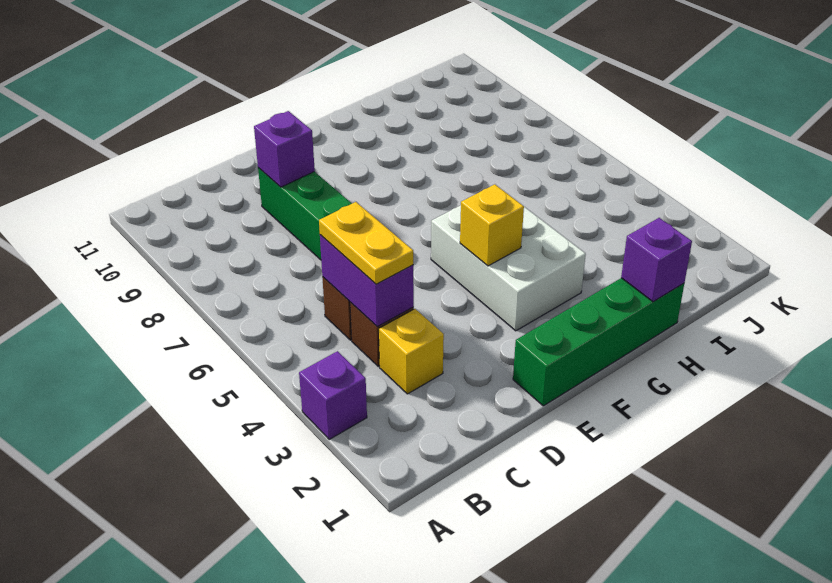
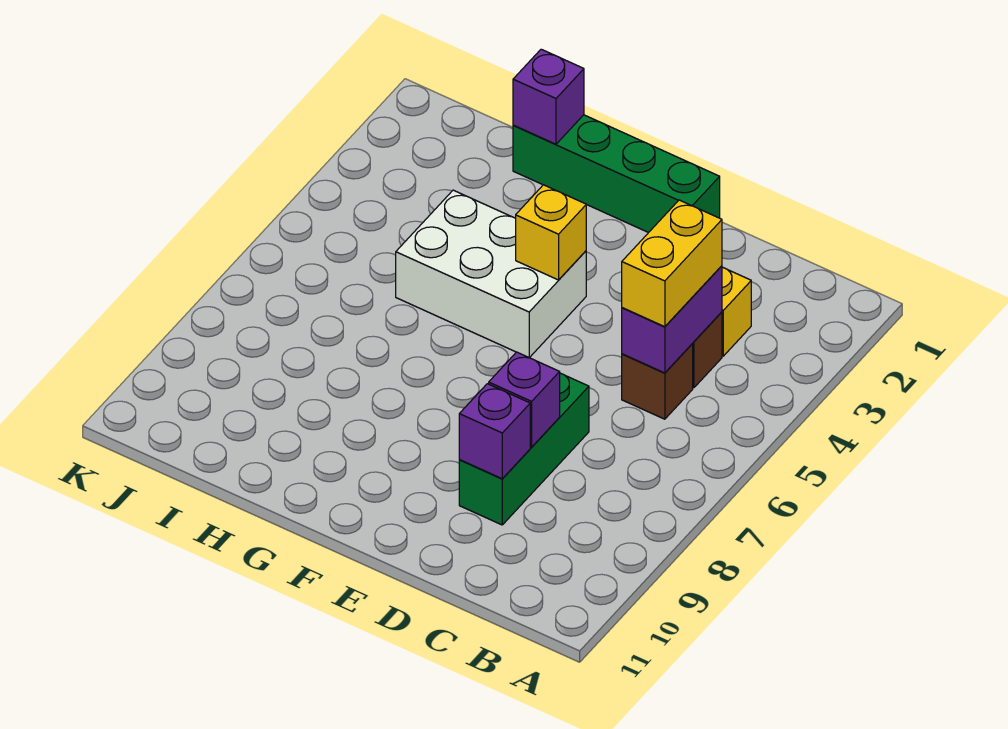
purple 1x1 brick [299,351,367,439] -> purple 1x1 brick moved to [489,352,560,447]
yellow 1x2 plate [319,202,413,284] -> yellow 1x2 brick [622,200,722,327]
white 2x3 brick [431,205,586,331] -> white 2x3 brick turned to [396,190,586,358]

